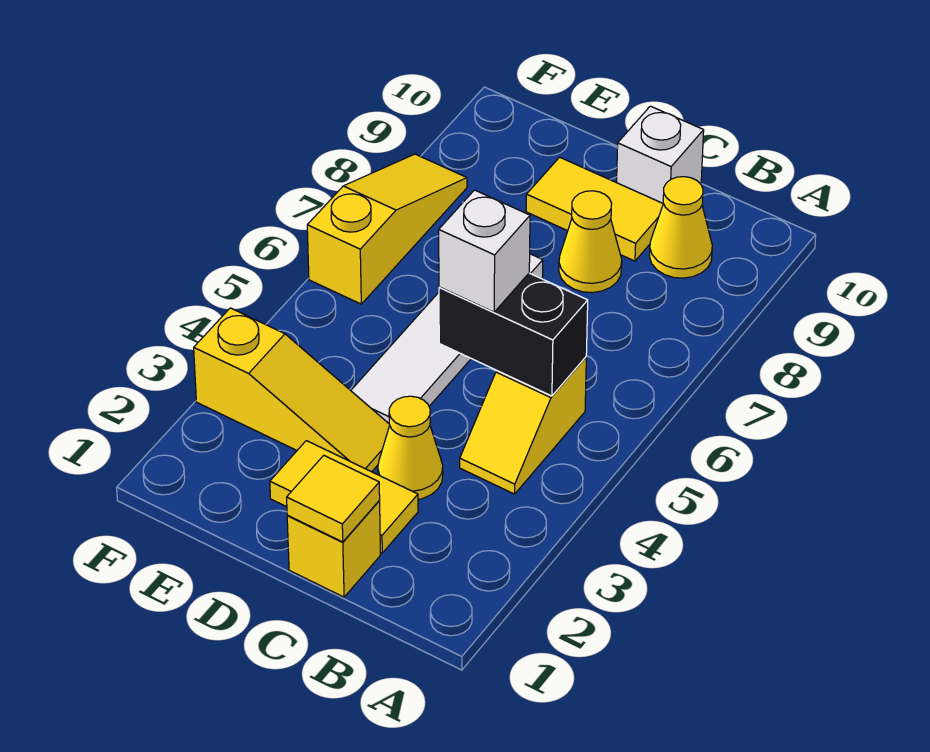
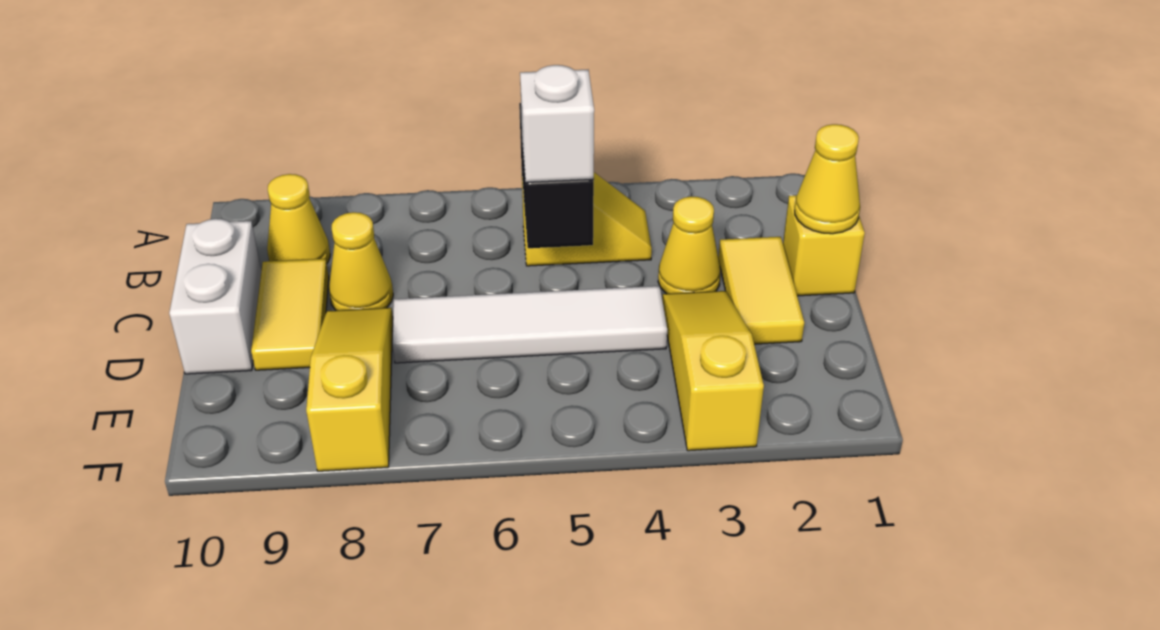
yellow 1x1 tile [287,455,380,542] -> yellow 1x1 cone [795,124,860,234]
white 1x1 brick [617,106,704,203] -> white 1x2 brick [169,219,261,374]
yellow 1x3 slope [307,154,467,304] -> yellow 1x3 slope turned to [306,308,393,471]

